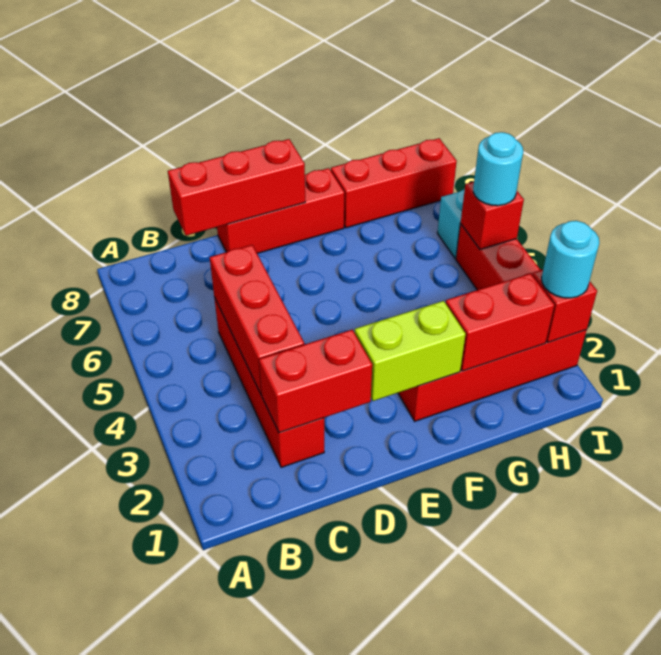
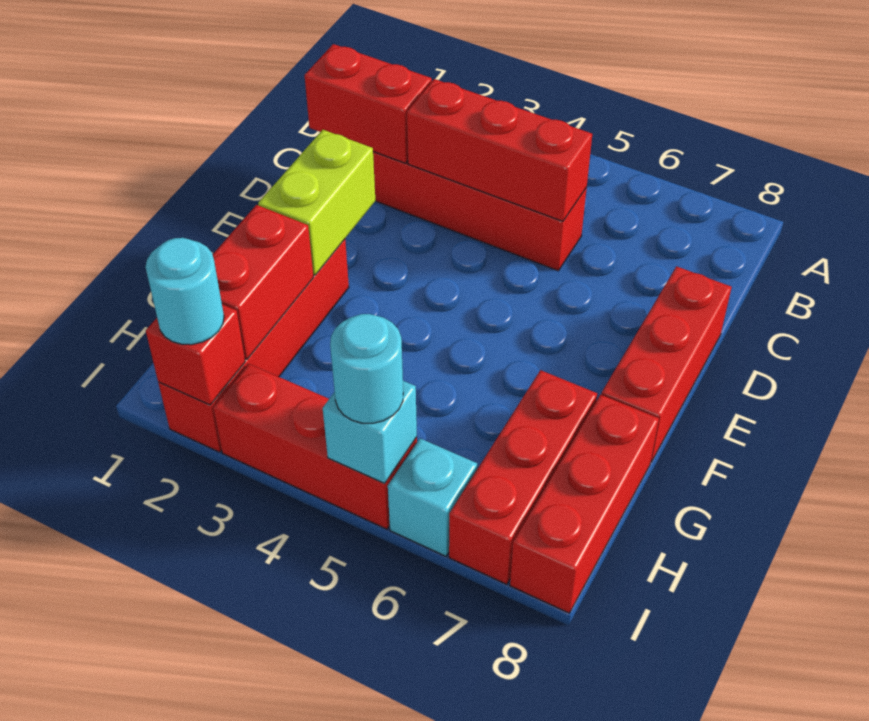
red 1x2 brick [259,330,372,433] -> red 1x2 brick turned to [305,44,432,163]
red 1x3 brick [168,139,305,236] -> red 1x3 brick moved to [449,370,597,584]
red 1x1 brick [461,182,524,250] -> cyan 1x1 brick [323,381,417,484]

